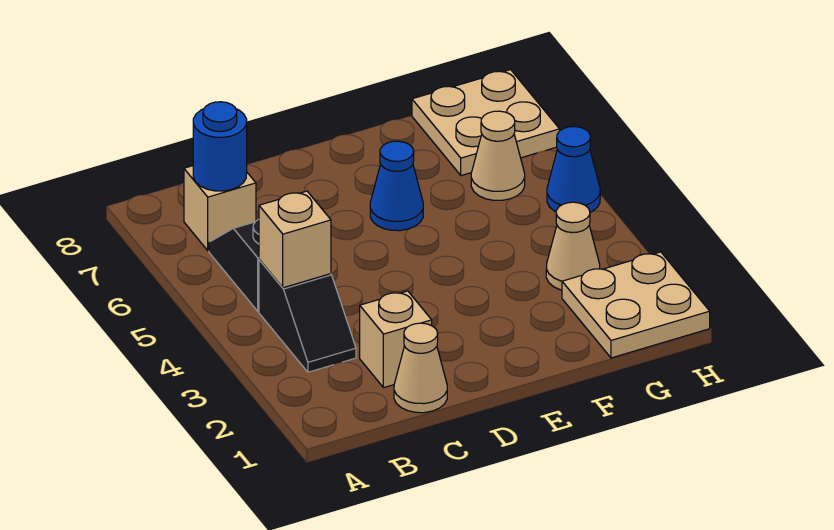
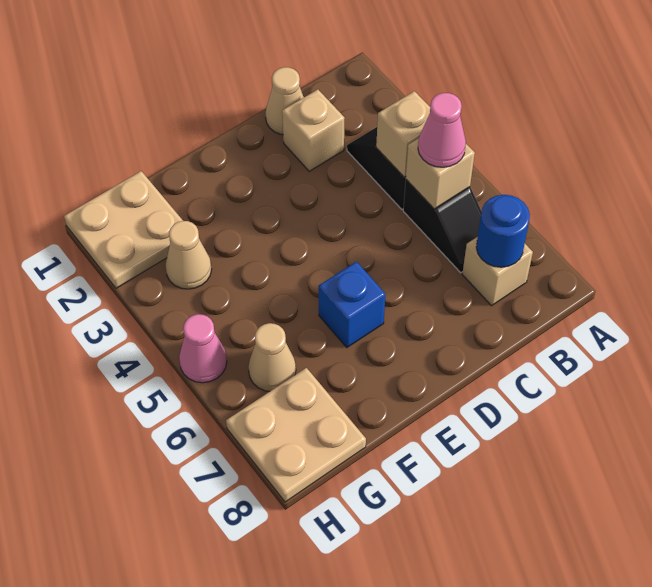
none -> tan 1x1 brick [406,138,475,209]
none -> pink 1x1 cone [418,93,466,167]
blue 1x1 cone [370,141,423,231] -> blue 1x1 brick [319,262,385,347]
blue 1x1 cone [547,127,600,212] -> pink 1x1 cone [179,314,227,383]

